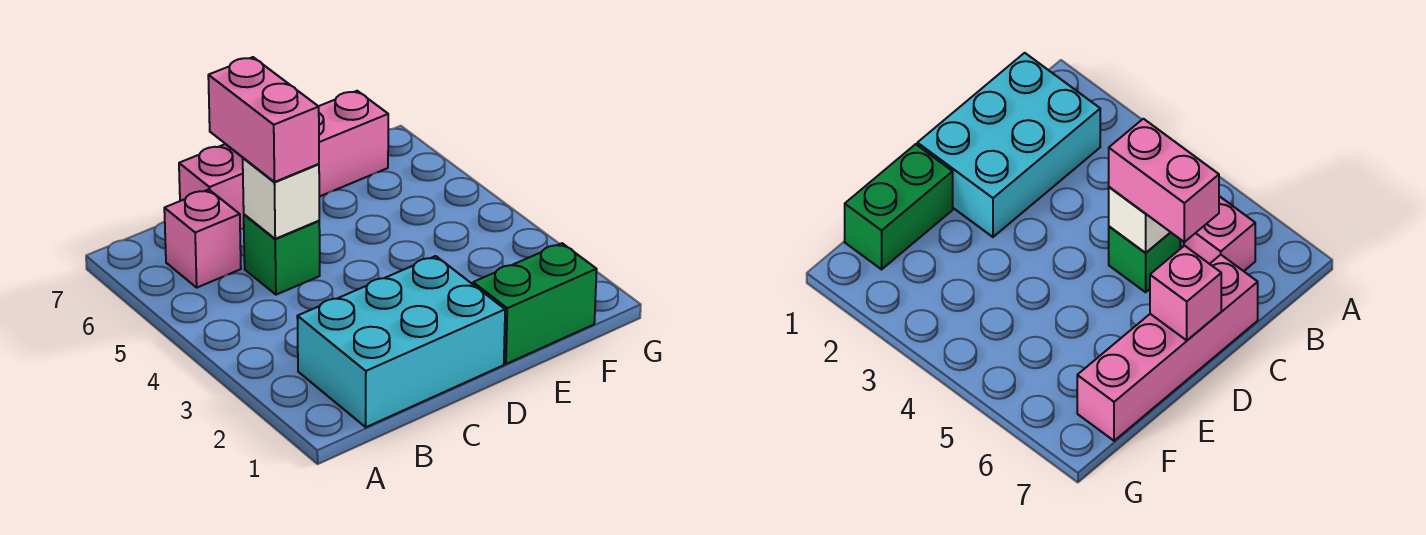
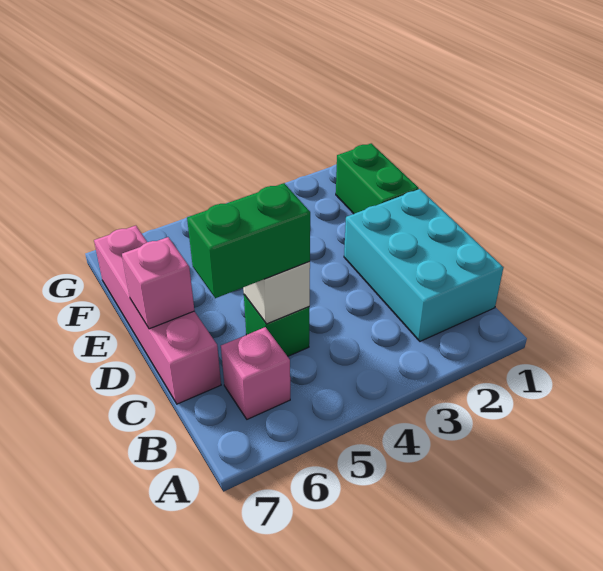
pink 1x2 brick [208,57,319,182] -> green 1x2 brick [187,183,310,298]

